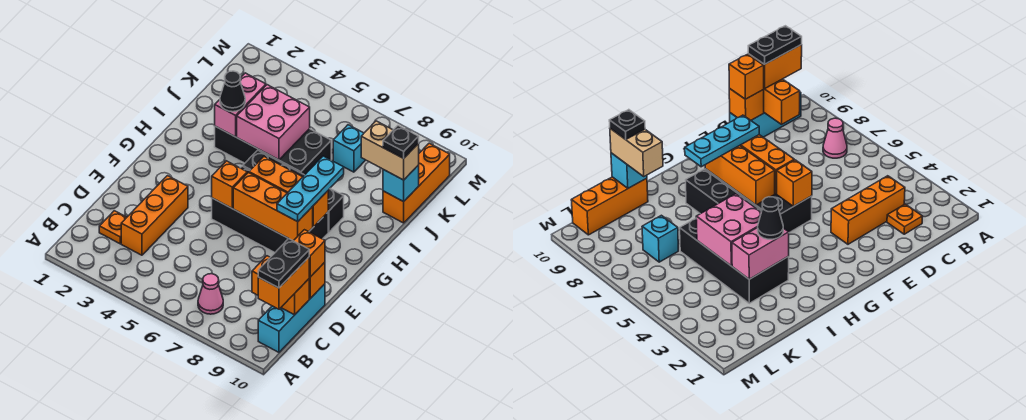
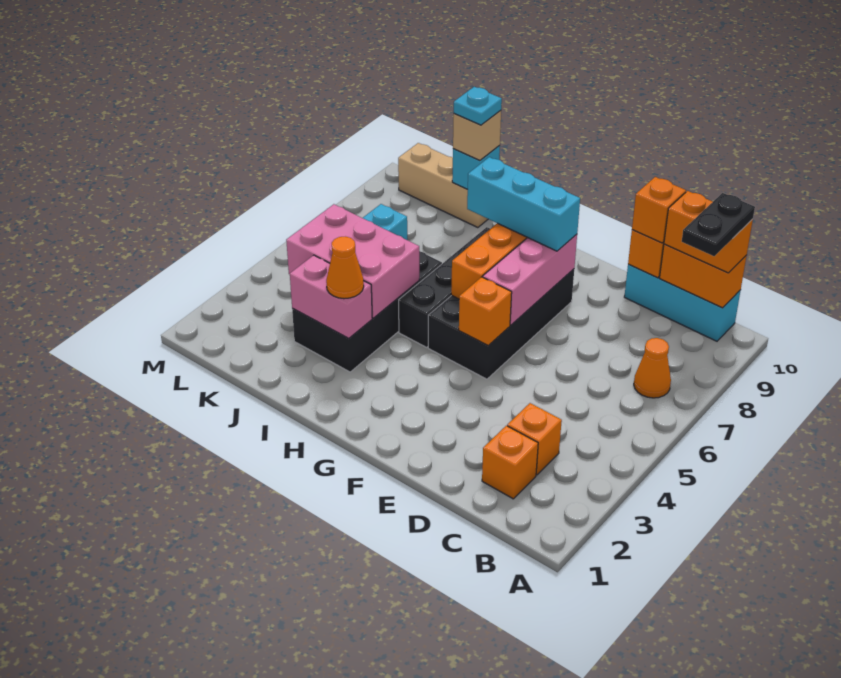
pink 1x1 cone [198,274,223,314] -> orange 1x1 cone [634,338,671,398]
black 1x2 plate [258,239,309,288] -> black 1x2 plate turned to [682,193,755,256]
orange 1x1 plate [99,211,127,244] -> orange 1x1 brick [482,426,538,499]
orange 1x3 brick [121,176,188,255] -> orange 1x1 brick [507,403,562,475]
orange 1x2 brick [252,256,309,315] -> orange 1x2 brick turned to [660,244,747,308]
orange 1x3 brick [233,173,313,241] -> pink 1x3 brick [483,234,577,325]
cyan 1x3 plate [277,156,344,222] -> cyan 1x3 brick [467,157,580,251]
black 1x1 cone [220,71,245,112] -> orange 1x1 cone [326,237,364,299]
pink 2x2 brick [237,85,310,160] -> pink 2x3 brick [286,204,419,318]
tan 1x2 brick [361,121,419,180] -> tan 1x1 brick [453,111,501,161]
orange 1x3 brick [383,143,450,223] -> tan 1x3 brick [398,143,488,228]
black 1x1 plate [383,126,419,158] -> cyan 1x1 plate [454,87,502,125]

